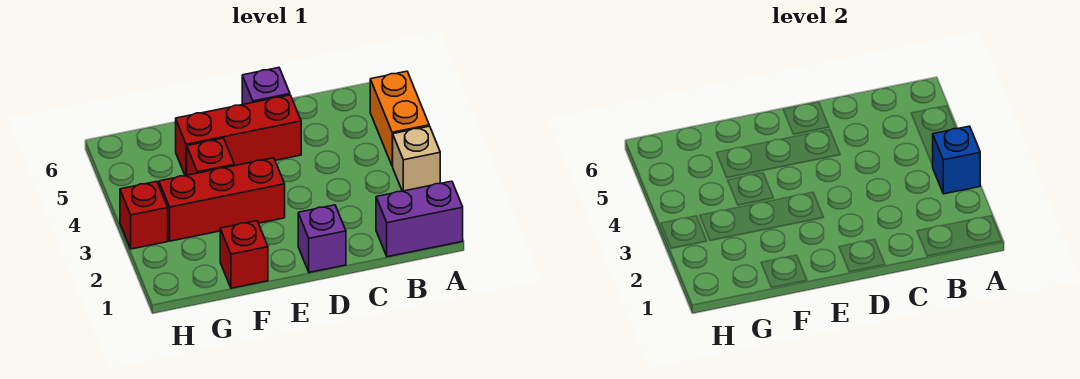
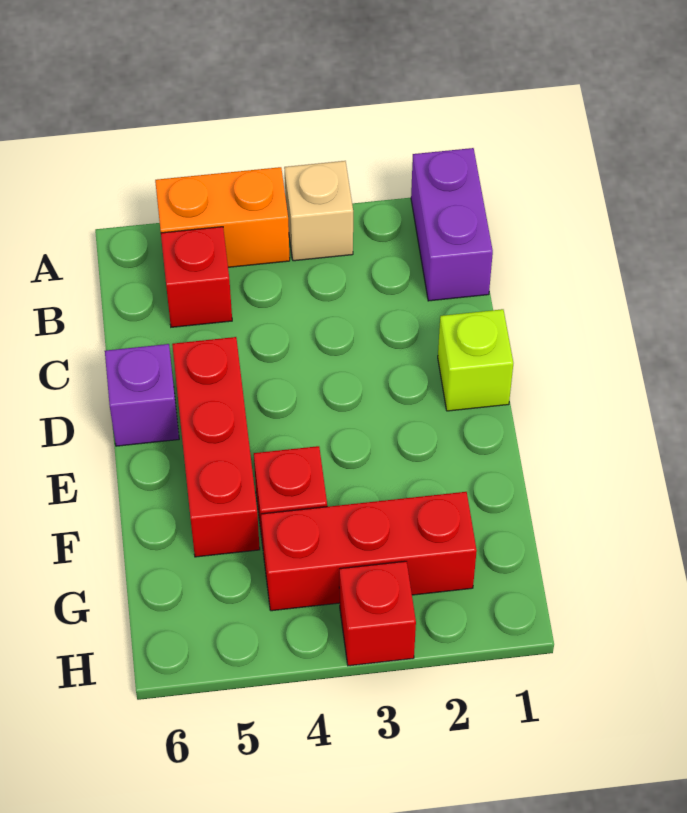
blue 1x1 brick [933,126,980,194] -> none
purple 1x1 brick [298,205,346,273] -> lime 1x1 brick [438,309,513,411]
red 1x3 brick [159,158,285,241] -> red 1x3 brick turned to [261,492,477,611]
red 1x1 brick [220,221,268,288] -> red 1x1 brick moved to [161,227,232,327]

